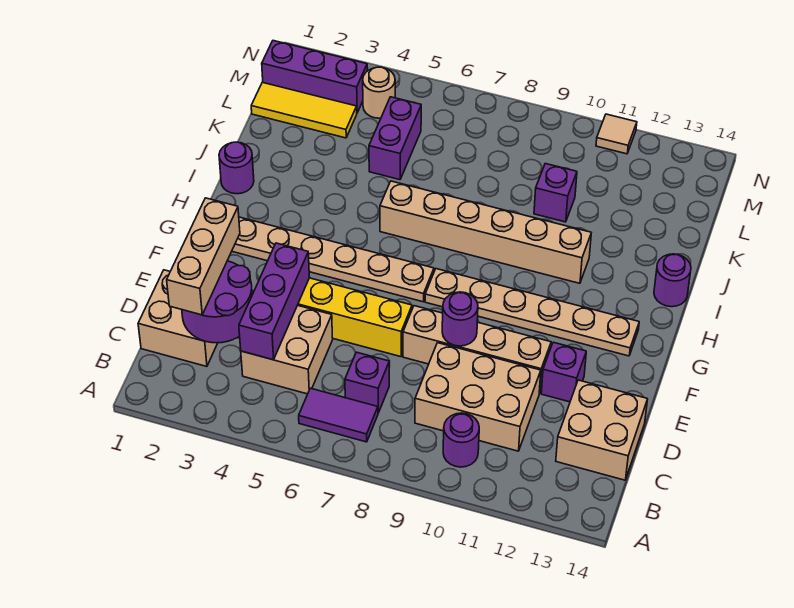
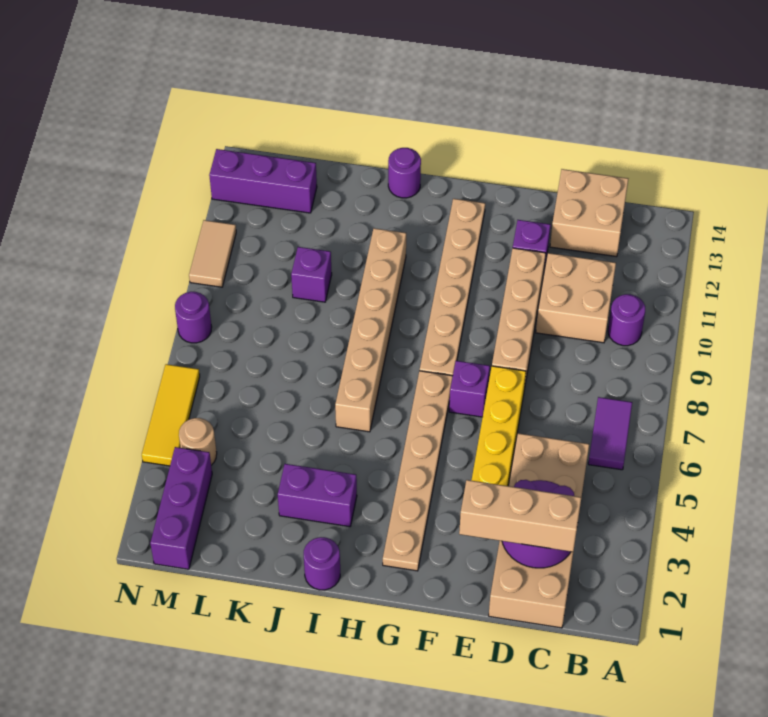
purple 1x3 brick [239,243,309,360] -> purple 1x3 brick moved to [209,149,317,213]
purple 1x1 brick [345,352,389,413] -> purple 1x1 brick moved to [449,361,490,417]
tan 2x3 brick [415,343,541,451] -> tan 2x2 brick [536,253,616,343]
purple 1x1 round brick [442,292,478,346] -> purple 1x1 round brick moved to [175,292,212,343]
purple 1x2 brick [369,97,421,180] -> purple 1x2 brick moved to [278,464,357,527]
yellow 1x3 tile [251,82,357,138] -> yellow 1x3 tile moved to [142,364,200,466]
tan 1x1 tile [596,114,637,154] -> tan 1x2 tile [189,220,236,287]

